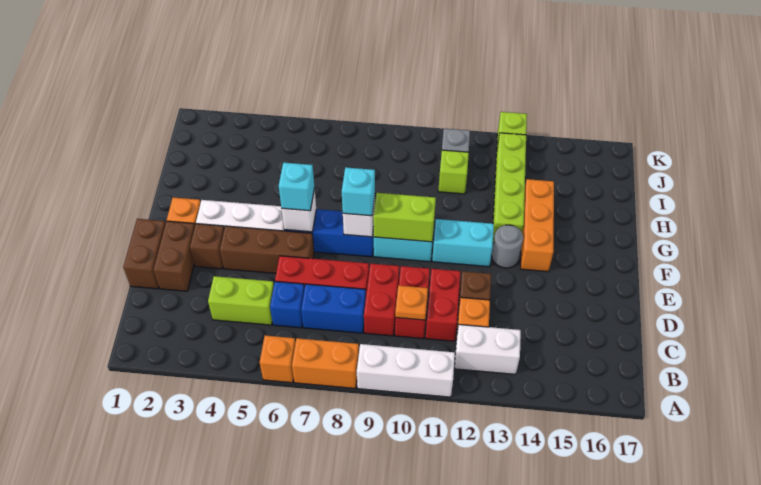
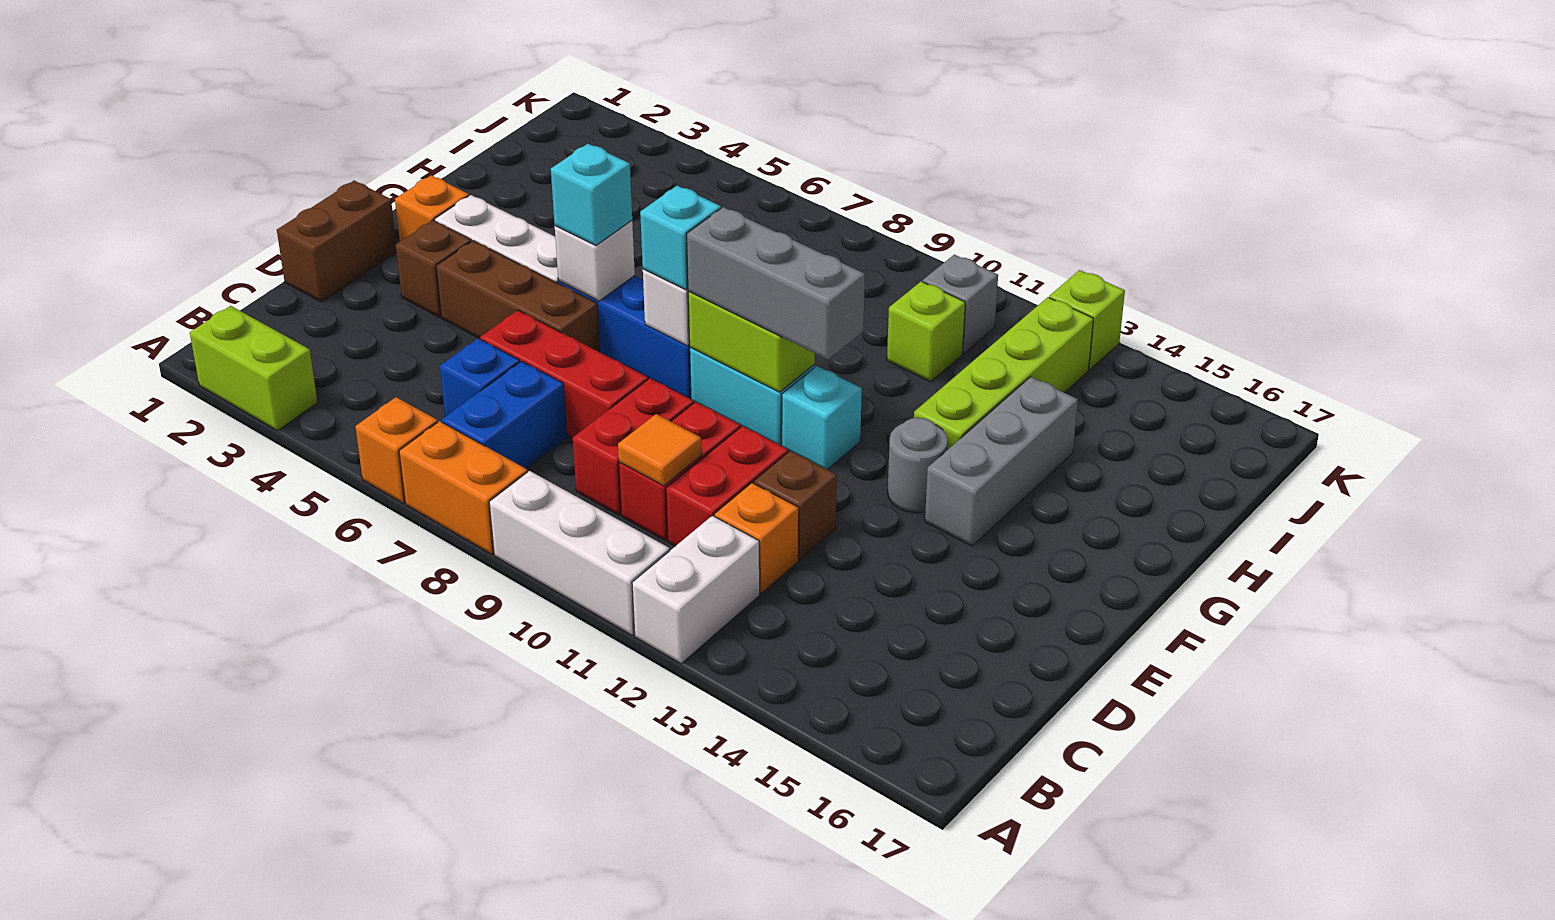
white 1x2 brick [454,324,521,374] -> white 1x2 brick turned to [632,516,760,663]
lime 1x2 brick [208,276,274,325] -> lime 1x2 brick moved to [190,306,318,431]
blue 1x2 brick [301,284,366,333] -> blue 1x2 brick turned to [442,361,567,468]
orange 1x1 plate [395,285,428,320] -> orange 1x1 tile [618,414,702,486]
brown 1x2 brick [153,221,195,291] -> none
none -> grey 1x3 brick [687,207,865,360]
cyan 1x2 brick [432,219,494,267] -> cyan 1x1 brick [782,366,862,470]
orange 1x3 brick [521,179,554,272] -> grey 1x3 brick [925,377,1078,546]

